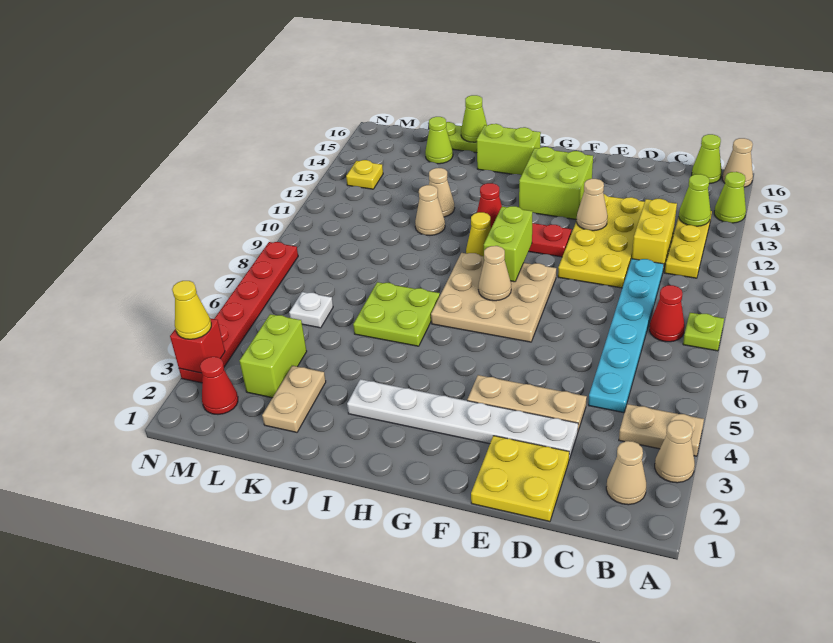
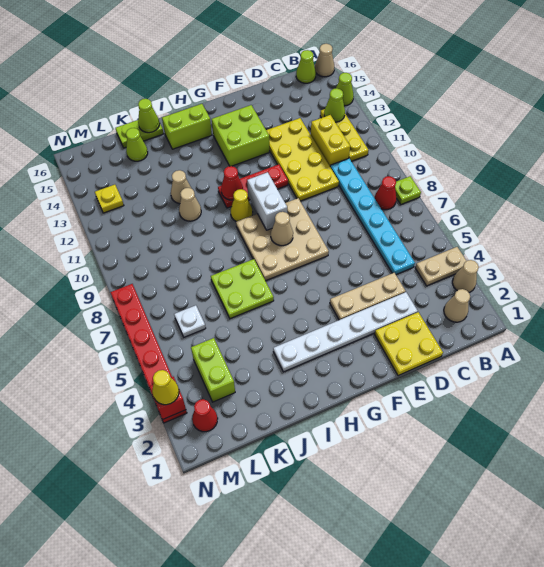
tan 1x1 cone [577,179,608,231] -> none
lime 1x2 brick [484,206,533,282] -> white 1x2 brick [247,172,287,230]
tan 1x2 plate [262,366,326,432] -> none

